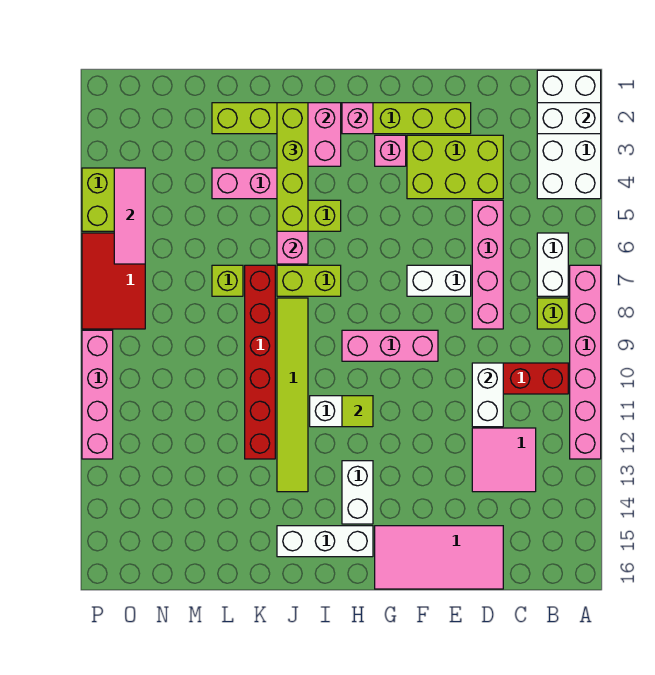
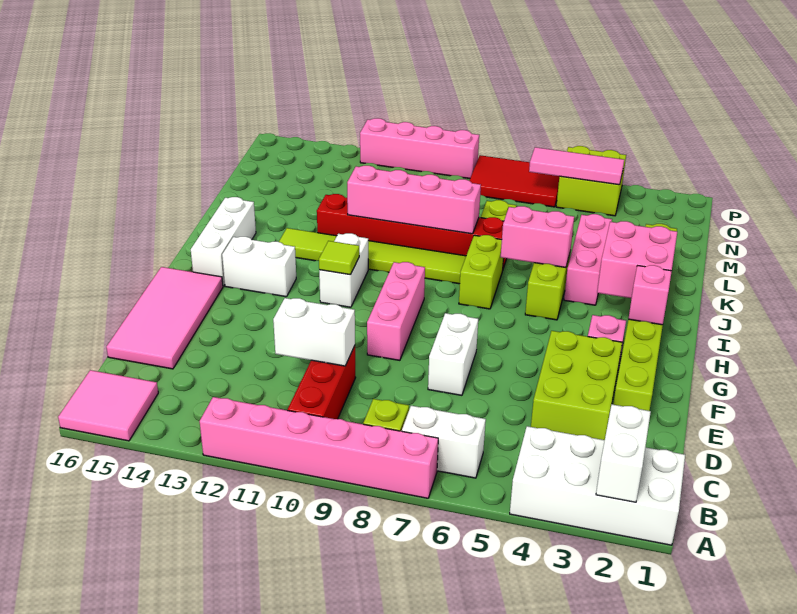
pink 2x2 tile [472,428,536,492] -> pink 2x2 tile moved to [58,370,158,441]
pink 1x4 brick [472,200,503,329] -> pink 1x4 brick moved to [347,166,481,234]
lime 1x4 brick [277,103,308,231] -> none

